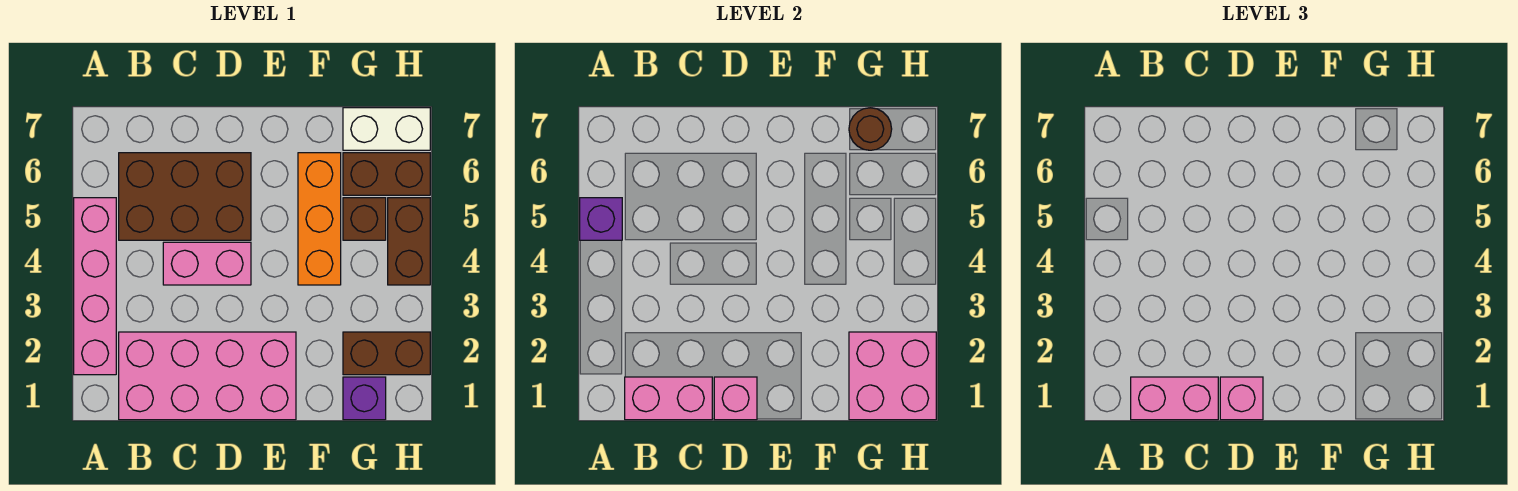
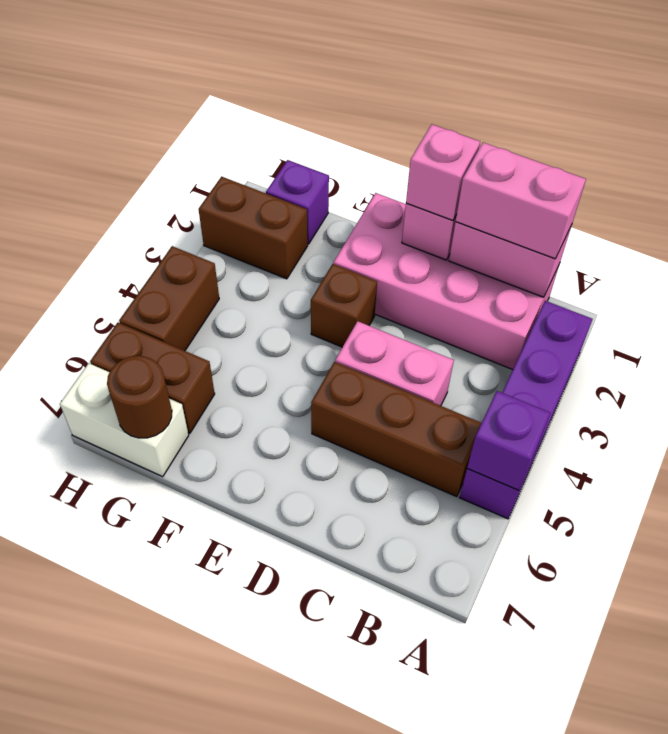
pink 1x4 brick [74,198,116,375] -> purple 1x4 brick [459,301,593,519]
brown 2x3 brick [119,153,251,240] -> brown 1x3 brick [311,362,481,497]
orange 1x3 brick [298,153,341,285] -> none
pink 2x2 brick [849,332,936,420] -> none
brown 1x1 brick [343,198,386,240] -> brown 1x1 brick moved to [311,264,377,347]

